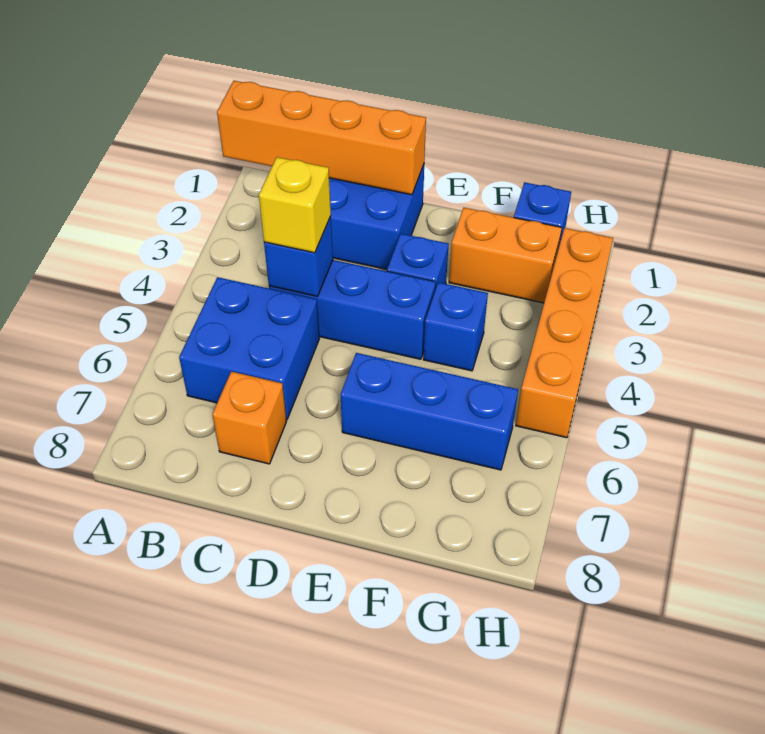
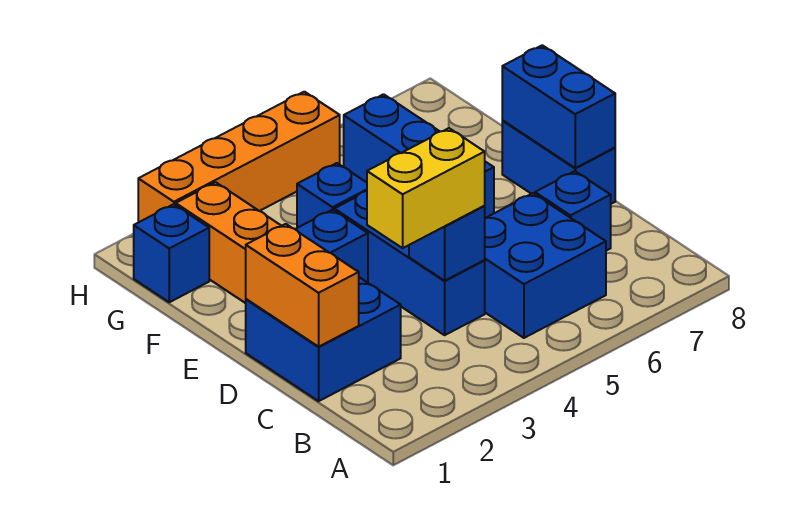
orange 1x4 brick [217,81,426,195] -> orange 1x2 brick [246,224,359,347]
yellow 1x1 brick [259,157,331,253] -> yellow 1x2 brick [367,128,485,248]
orange 1x1 brick [212,372,286,464] -> blue 1x1 brick [535,171,611,251]
none -> blue 1x2 brick [502,121,615,204]
none -> blue 1x2 brick [502,45,615,168]

